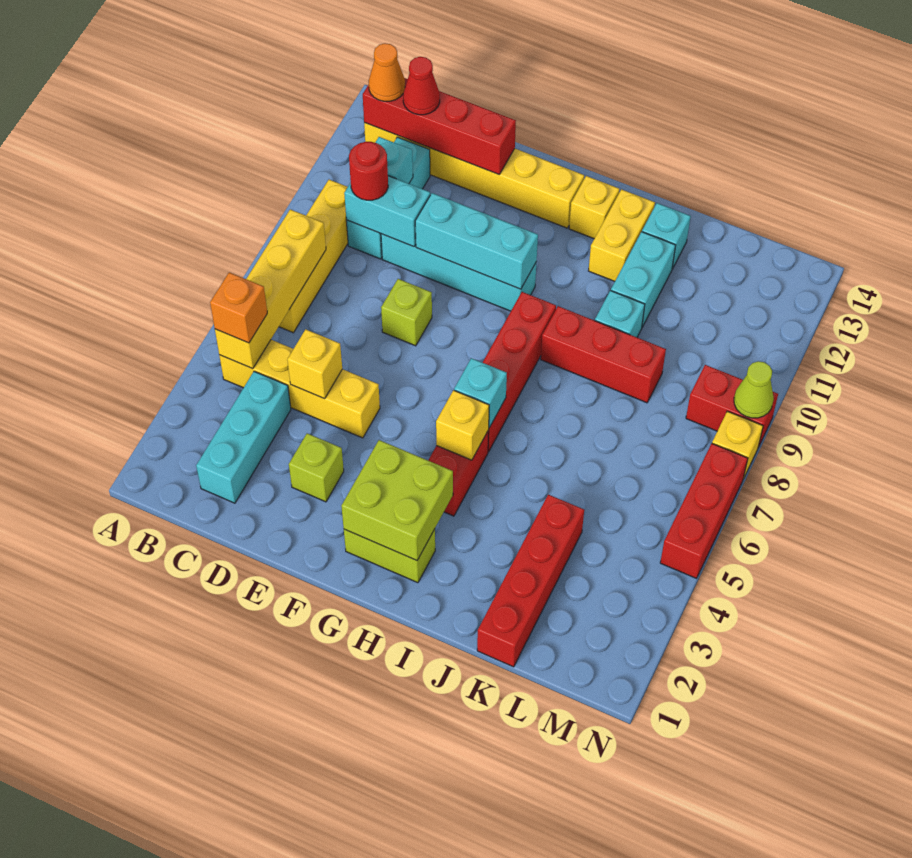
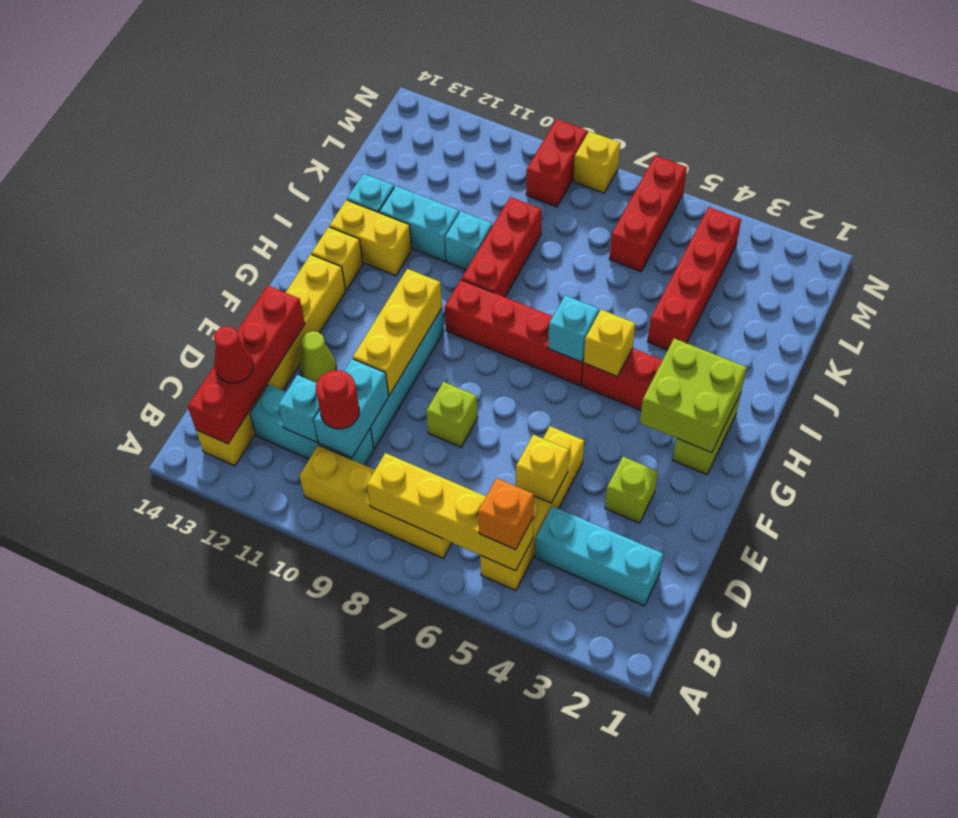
orange 1x1 cone [369,43,405,101] -> none
cyan 1x3 brick [415,193,538,289] -> yellow 1x3 brick [353,269,442,395]
red 1x4 brick [477,495,584,667] -> red 1x4 brick turned to [647,207,741,350]
red 1x3 brick [660,444,748,578] -> red 1x3 brick turned to [609,156,687,272]
lime 1x1 cone [734,361,774,418] -> lime 1x1 cone moved to [300,331,336,383]

